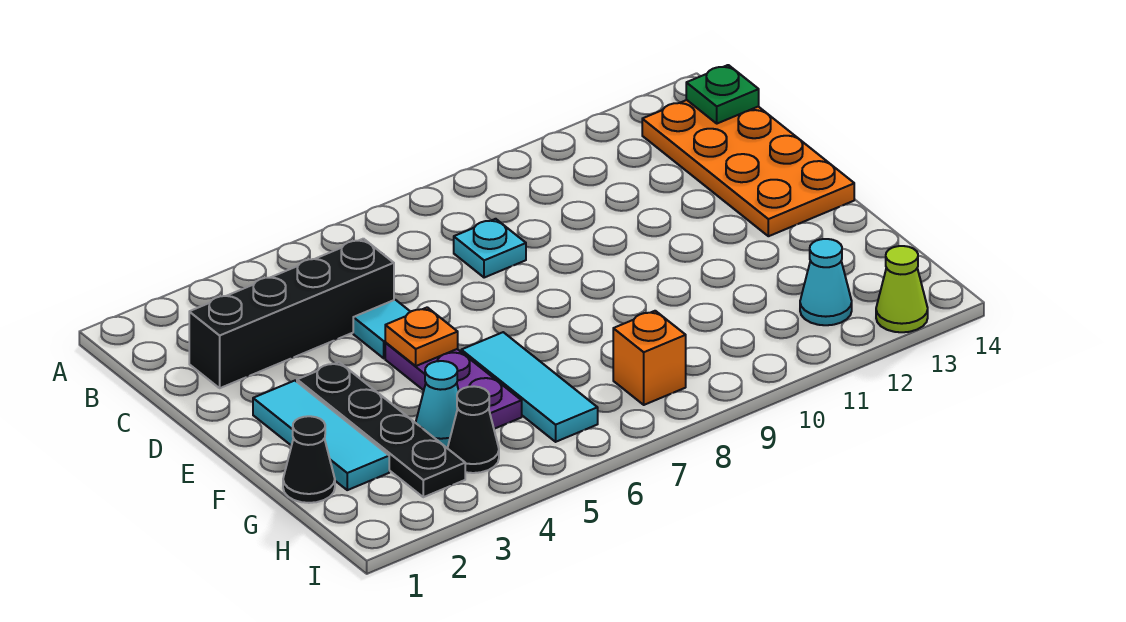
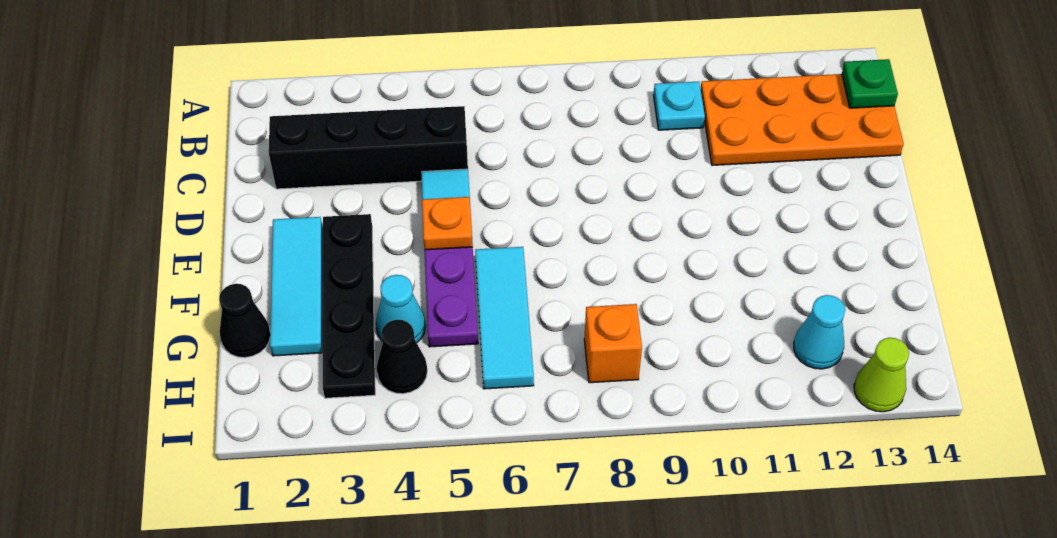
orange 2x4 plate [642,100,854,236] -> orange 2x4 plate turned to [701,74,904,165]
cyan 1x1 plate [454,219,526,278] -> cyan 1x1 plate moved to [653,81,705,130]

